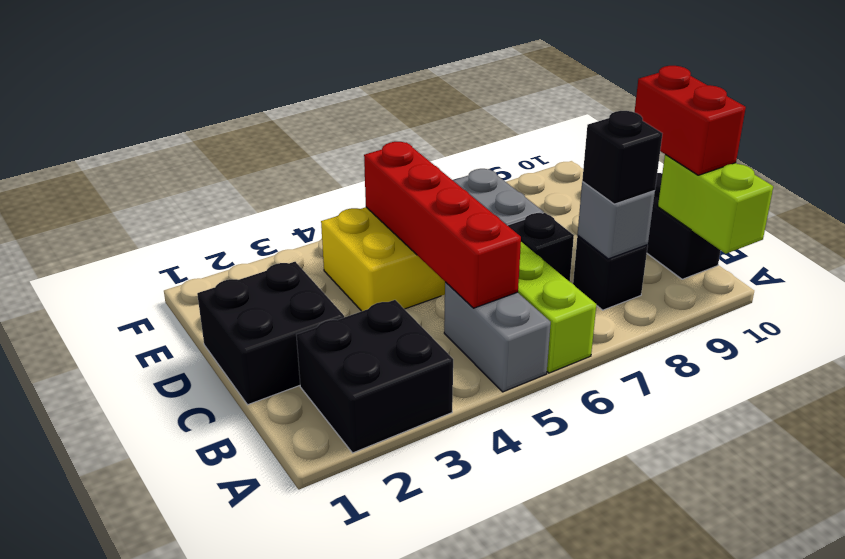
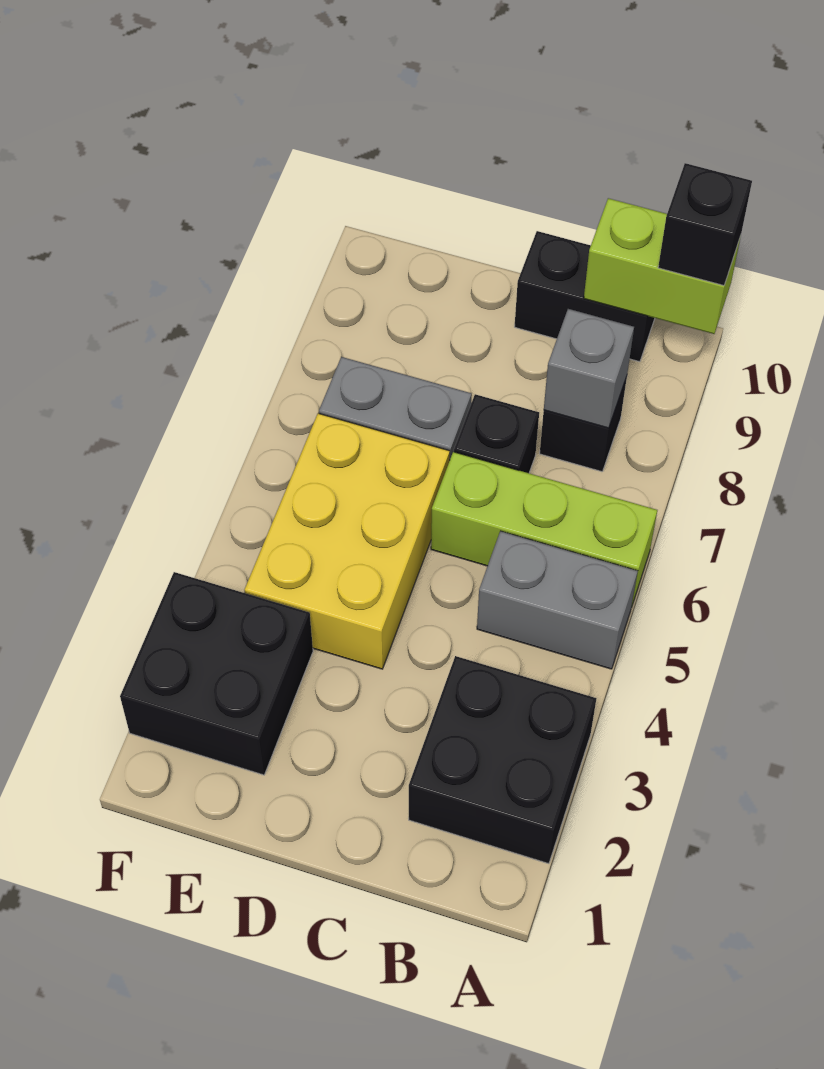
red 1x4 brick [364,142,521,308] -> none
black 1x1 brick [582,111,662,204] -> black 1x1 brick moved to [658,163,752,285]
red 1x2 brick [635,66,746,175] -> none
black 2x2 brick [197,262,344,405] -> black 2x2 brick moved to [120,572,313,775]

